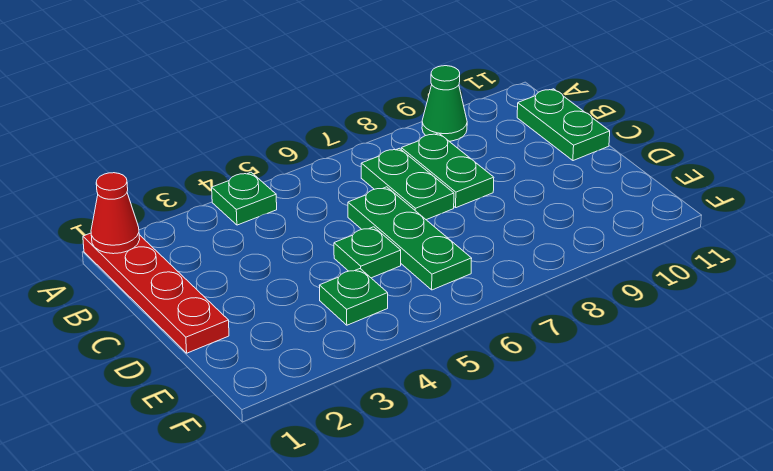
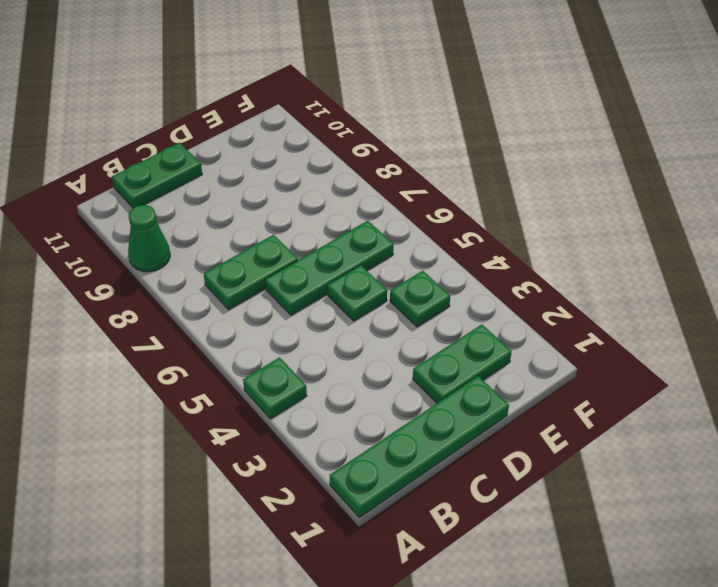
red 1x4 plate [83,233,229,353] -> green 1x4 plate [330,376,509,517]
red 1x1 cone [91,173,140,254] -> none
green 1x2 plate [401,133,494,208] -> green 1x2 plate moved to [413,325,512,403]

